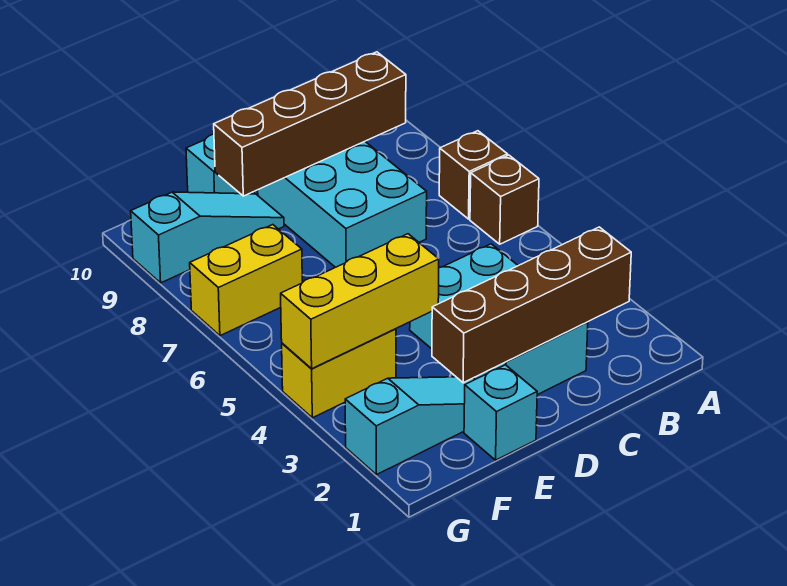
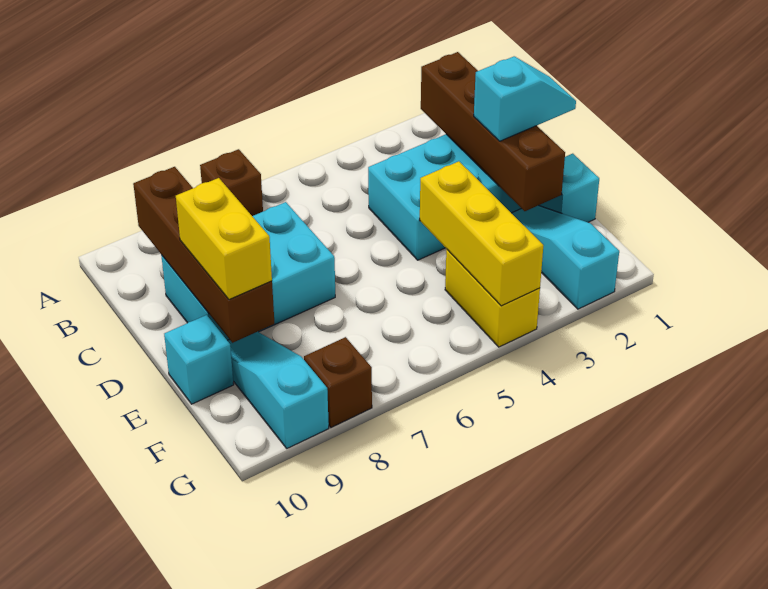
brown 1x1 brick [470,155,539,244] -> brown 1x1 brick moved to [304,337,372,427]
none -> cyan 1x2 slope [474,56,576,141]
yellow 1x2 brick [190,225,302,336] -> yellow 1x2 brick moved to [176,178,272,300]

